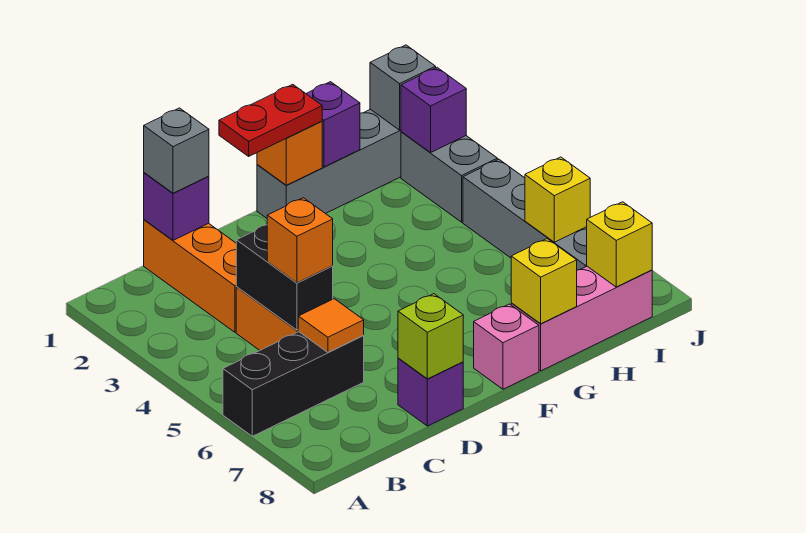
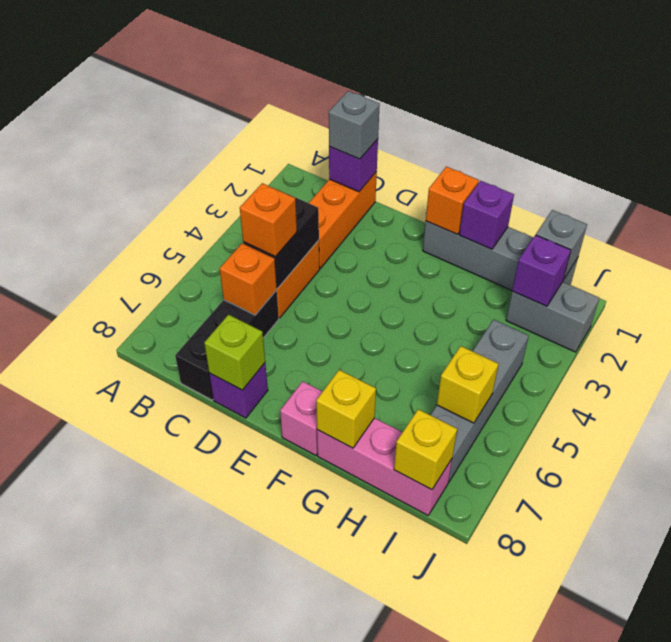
black 1x3 brick [223,332,364,436] -> black 1x3 brick turned to [175,290,279,400]
orange 1x1 tile [298,299,364,352] -> orange 1x1 brick [219,243,277,315]
red 1x2 plate [219,84,322,156] -> none
grey 1x2 brick [401,132,497,222] -> grey 1x2 brick turned to [506,282,599,352]

